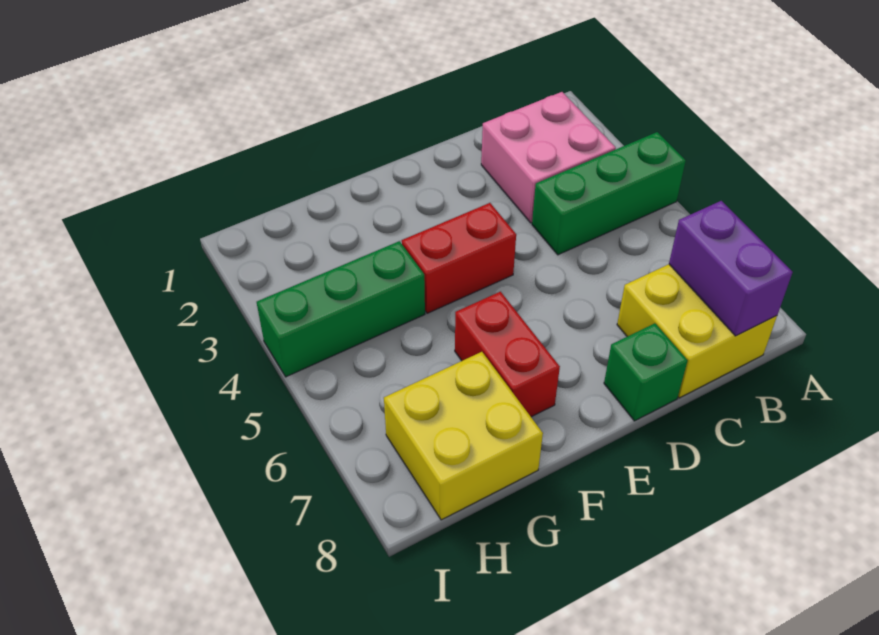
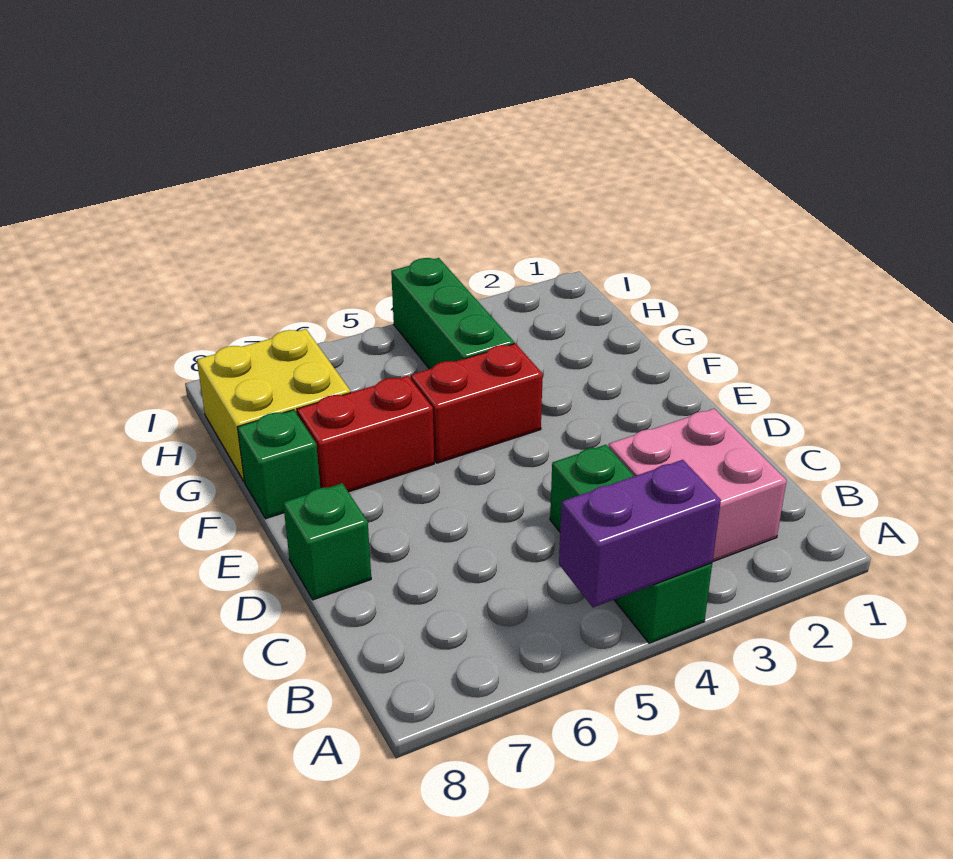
yellow 2x2 brick [617,264,777,398] -> none
purple 1x2 brick [669,201,793,336] -> purple 1x2 brick moved to [559,460,721,607]
red 1x2 brick [402,203,516,313] -> red 1x2 brick turned to [411,344,543,463]
none -> green 1x1 brick [237,410,320,519]

